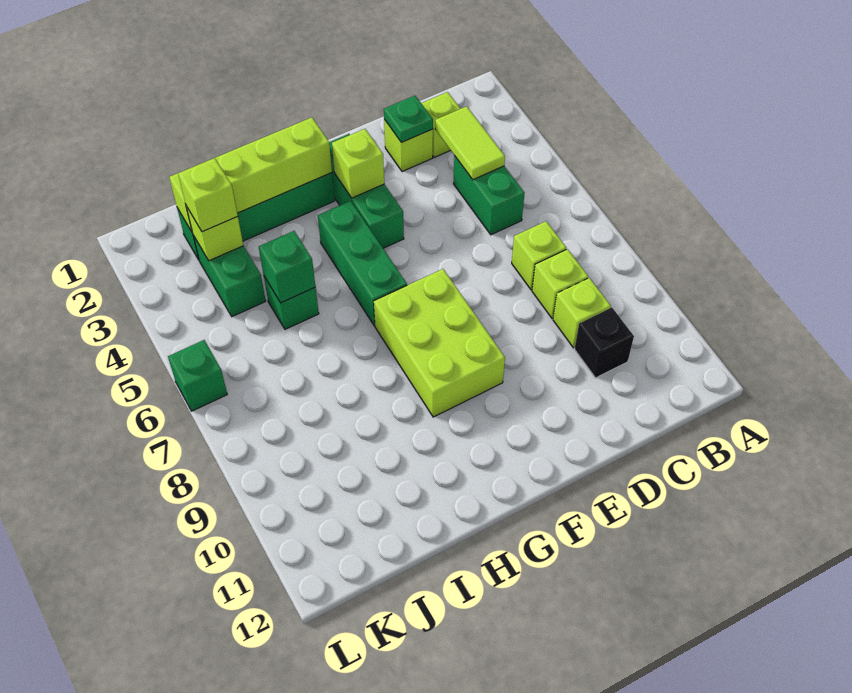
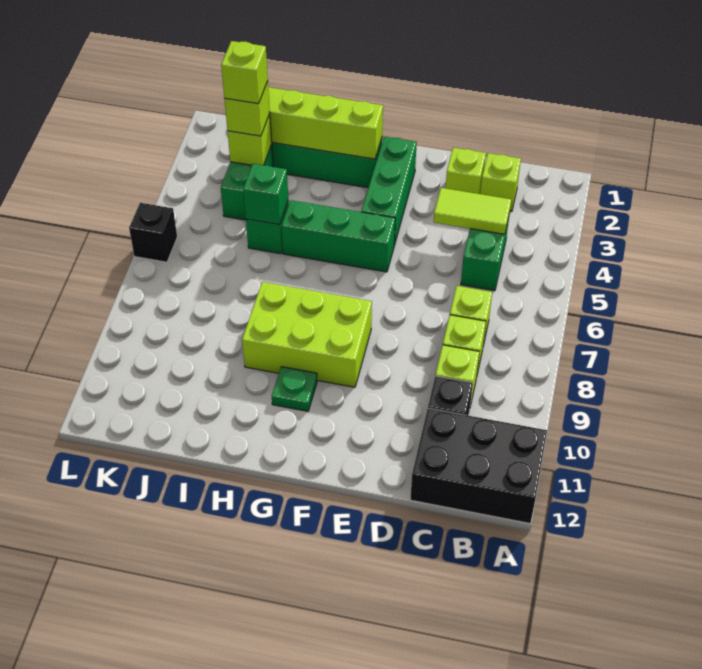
none -> black 2x3 brick [410,408,547,523]
lime 1x2 tile [435,106,505,180] -> lime 1x2 tile turned to [434,188,511,234]
green 1x1 plate [384,96,433,142] -> green 1x1 plate moved to [272,367,317,411]
lime 1x1 brick [332,129,384,198] -> lime 1x1 brick moved to [221,41,268,104]
lime 2x3 brick [374,269,505,417] -> lime 2x3 brick turned to [242,282,372,387]
green 1x3 brick [318,201,407,326] -> green 1x3 brick turned to [281,200,395,272]
green 1x1 brick [168,340,227,411] -> black 1x1 brick [129,203,177,262]

